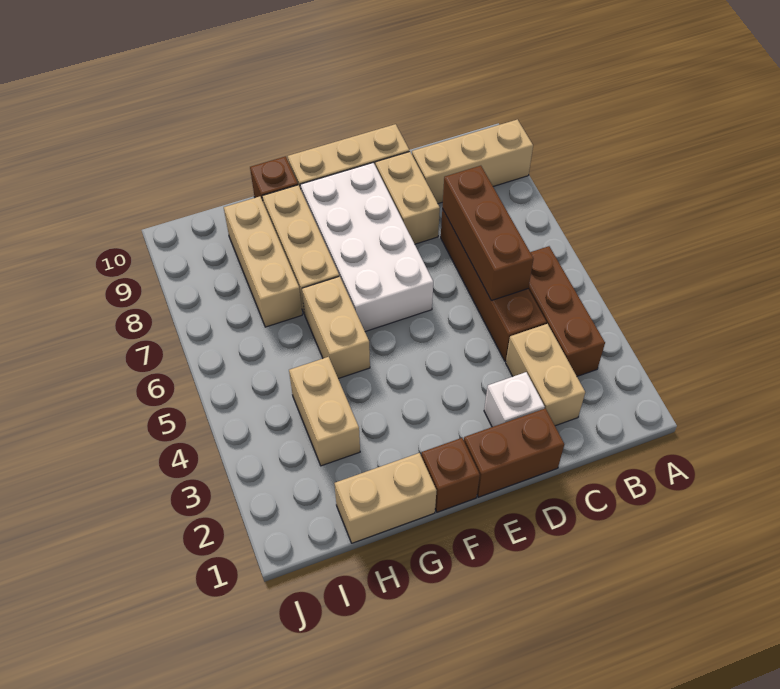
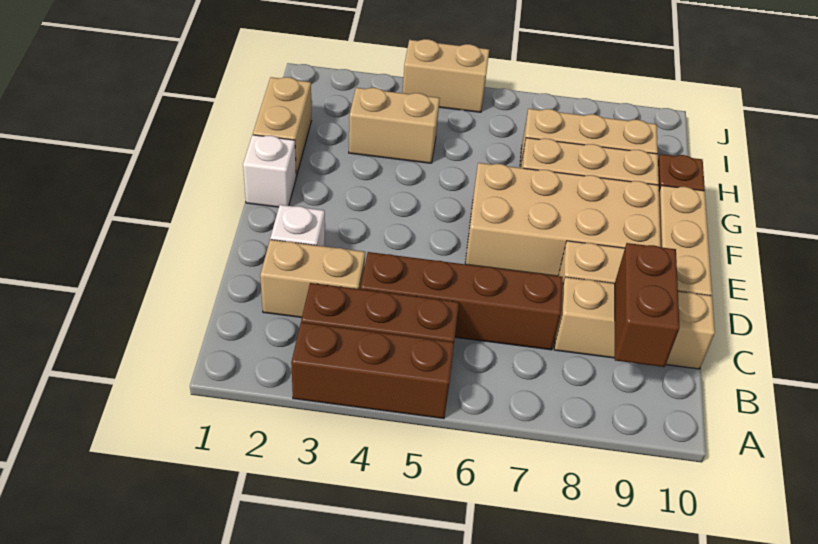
tan 1x3 brick [412,119,533,204] -> tan 1x3 brick turned to [554,277,715,369]
brown 1x3 brick [442,166,533,301] -> brown 1x3 brick moved to [291,322,454,419]
brown 1x2 brick [464,408,564,497] -> brown 1x2 brick moved to [615,243,679,367]
white 2x4 brick [300,163,433,332] -> tan 2x4 brick [465,163,661,276]
brown 1x1 brick [421,438,480,512] -> white 1x1 brick [243,135,296,207]
tan 1x2 brick [302,276,370,379] -> tan 1x2 brick moved to [403,39,489,112]

